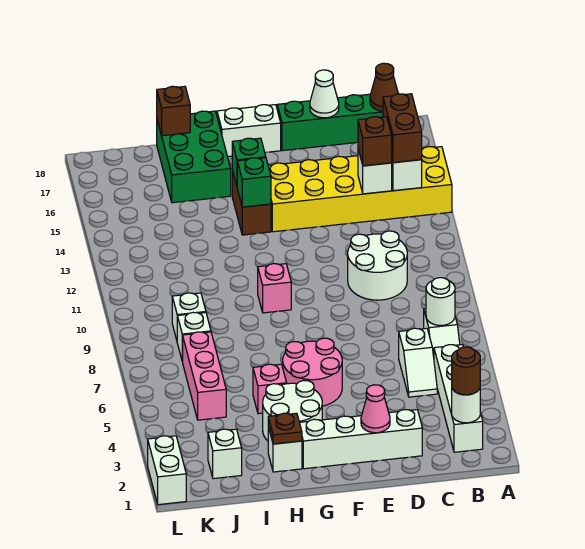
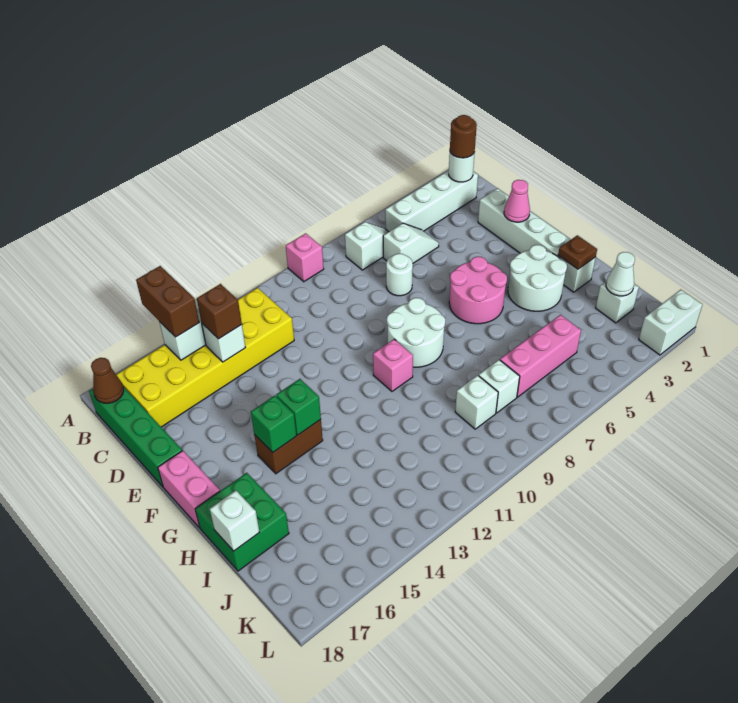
yellow 2x6 brick [268,147,452,232] -> yellow 2x6 brick turned to [116,288,294,427]
white 1x1 round brick [426,278,455,325] -> white 1x1 round brick moved to [386,254,413,296]
brown 1x2 brick [383,94,422,163] -> brown 1x2 brick turned to [136,266,199,337]
white 2x2 round brick [348,231,407,300] -> white 2x2 round brick moved to [387,298,445,367]
white 1x1 cone [310,70,339,118] -> white 1x1 cone moved to [606,252,635,296]
white 1x2 brick [217,105,281,157] -> pink 1x2 brick [158,451,220,528]
pink 1x1 brick [253,364,287,414] -> pink 1x1 brick moved to [286,233,324,282]
green 2x3 brick [157,111,231,203] -> green 2x2 brick [195,473,289,571]
brown 1x1 brick [157,86,190,136] -> white 1x1 brick [210,490,259,551]

